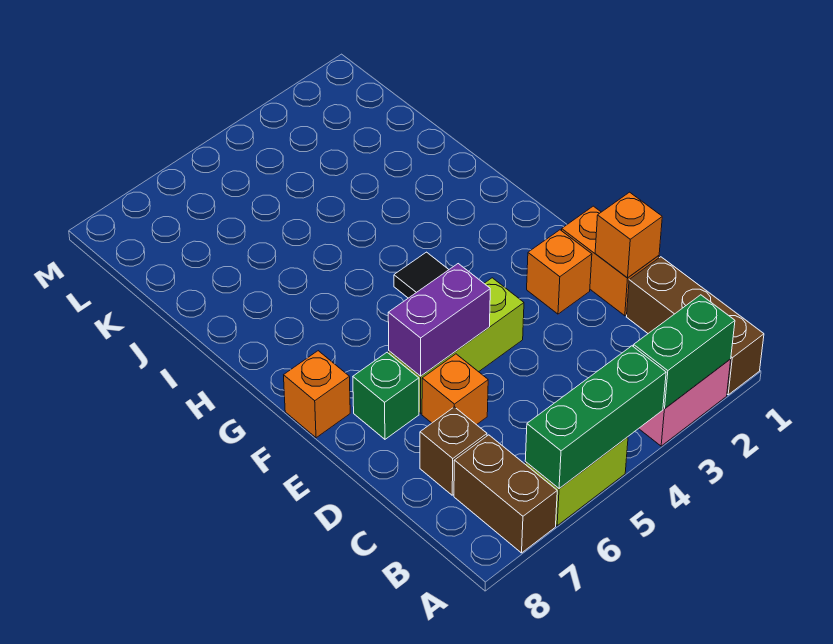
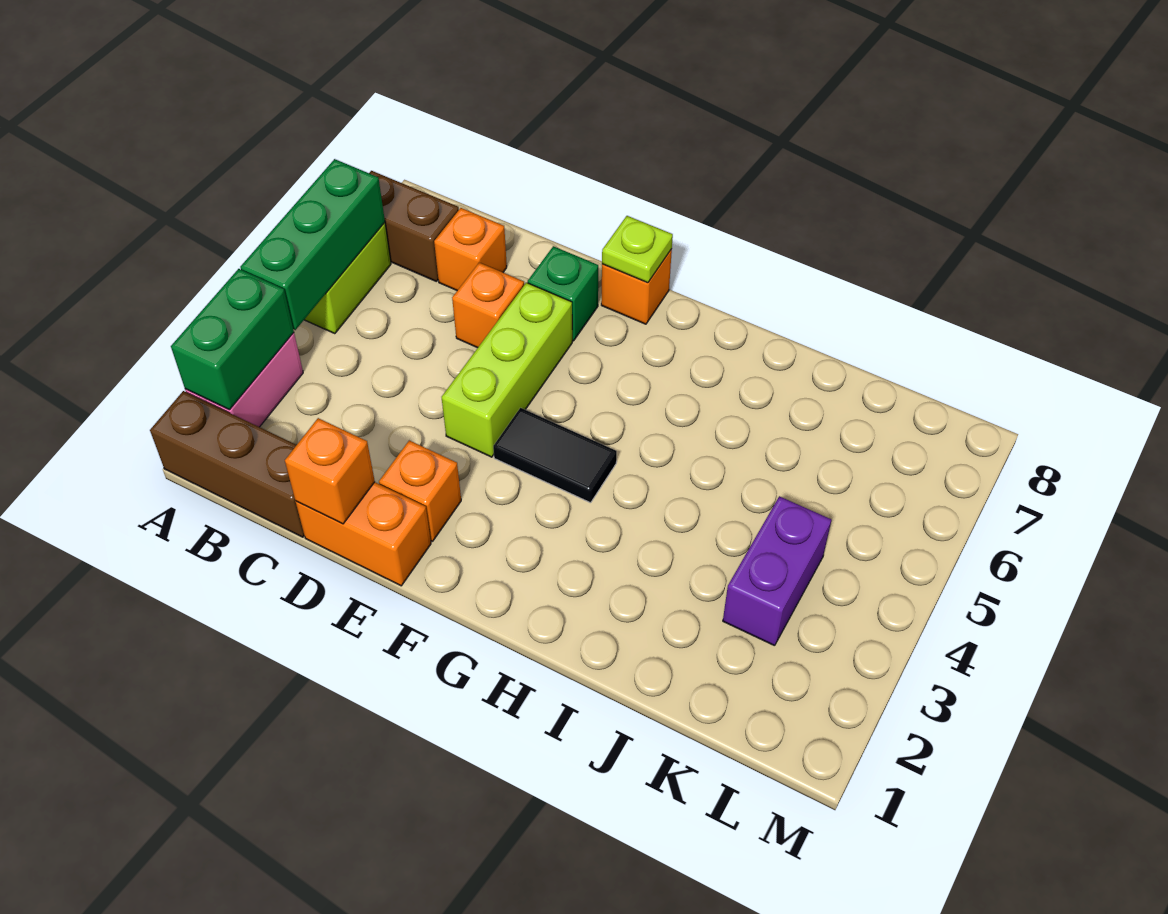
brown 1x1 brick [420,407,487,495] -> orange 1x1 brick [434,208,507,290]
purple 1x2 brick [388,264,490,376] -> purple 1x2 brick moved to [723,496,831,646]
none -> lime 1x1 plate [602,216,673,283]

